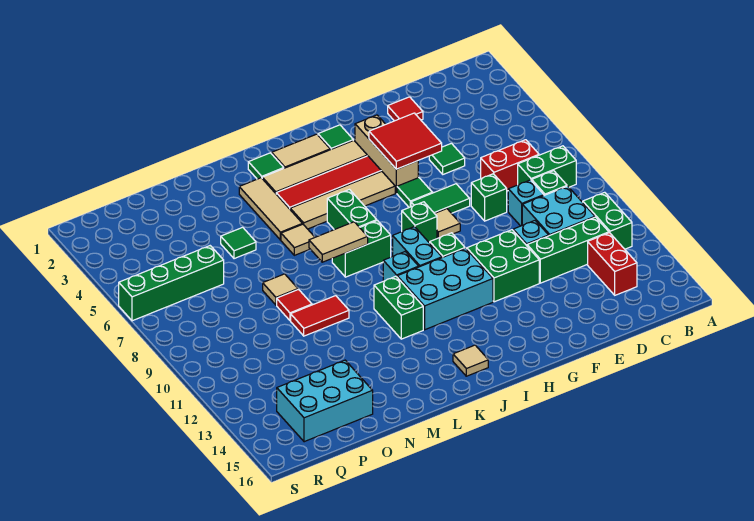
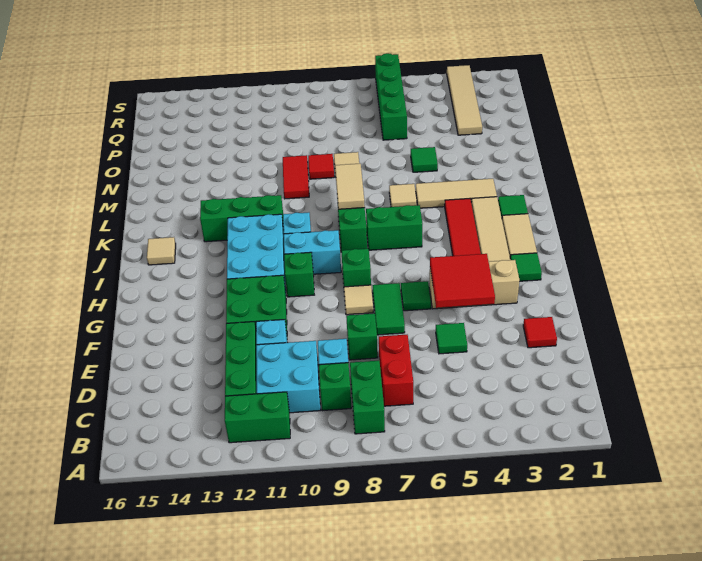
red 1x2 brick [588,233,637,295] -> none
tan 1x4 tile [290,171,395,229] -> tan 1x4 tile moved to [447,65,482,135]
green 1x2 brick [374,276,423,339] -> green 1x3 brick [200,195,284,242]
cyan 2x3 brick [277,360,373,442] -> none

